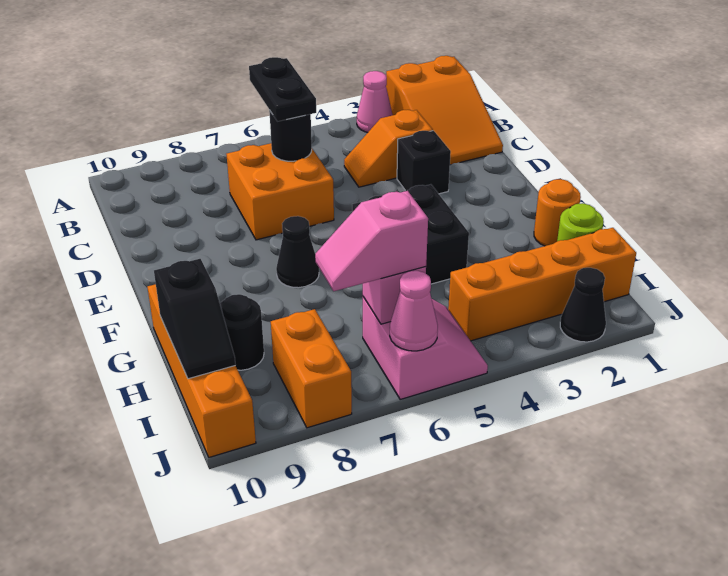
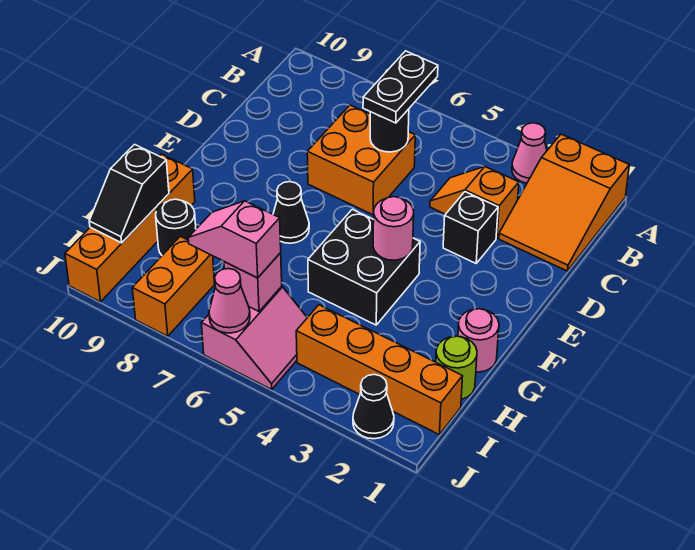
none -> pink 1x1 round brick [373,197,414,260]
orange 1x1 round brick [534,179,581,246] -> pink 1x1 round brick [458,309,499,372]

